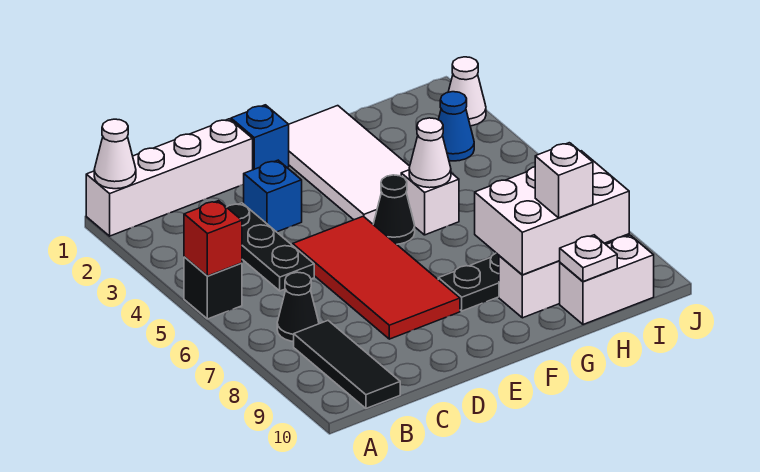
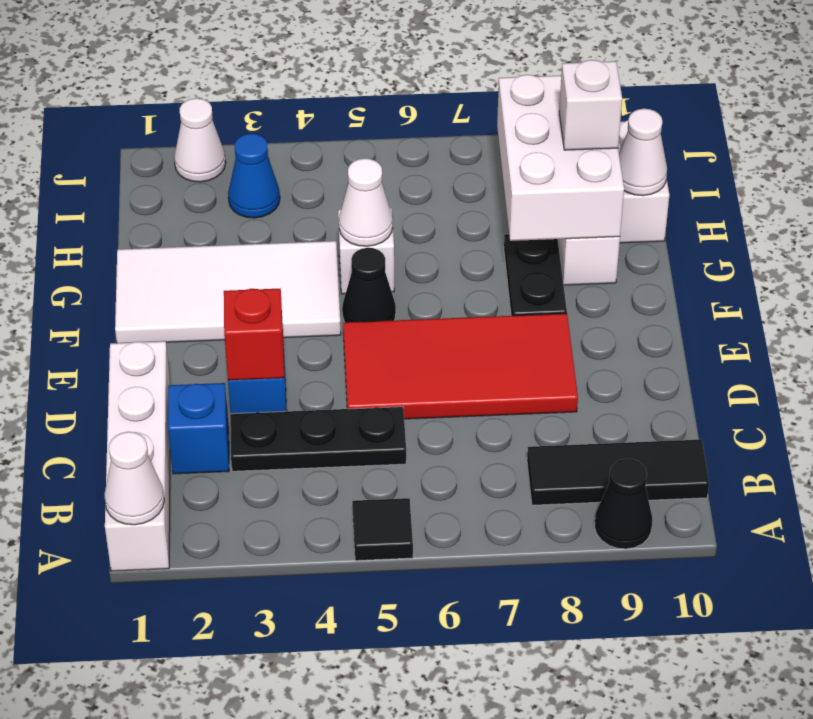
black 1x1 brick [184,257,242,319] -> black 1x1 tile [352,498,413,561]
red 1x1 brick [184,201,242,276] -> red 1x1 brick moved to [224,289,284,380]
black 1x1 cone [277,272,319,342] -> black 1x1 cone moved to [595,459,652,549]
blue 1x1 brick [231,105,289,170] -> blue 1x1 brick moved to [168,383,229,474]
white 1x1 plate [560,235,617,282] -> white 1x1 cone [619,109,667,196]

